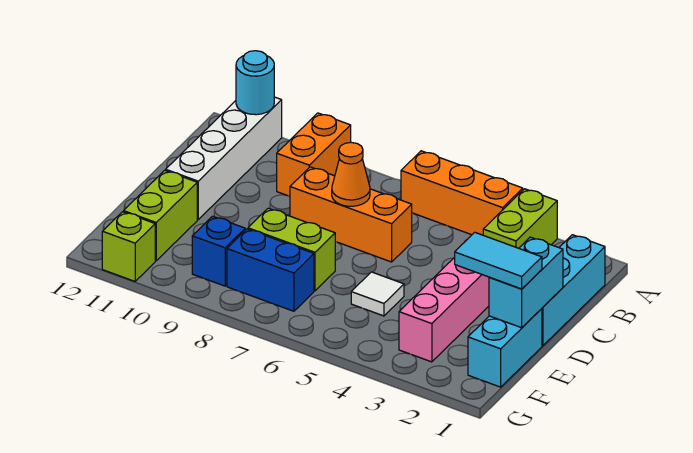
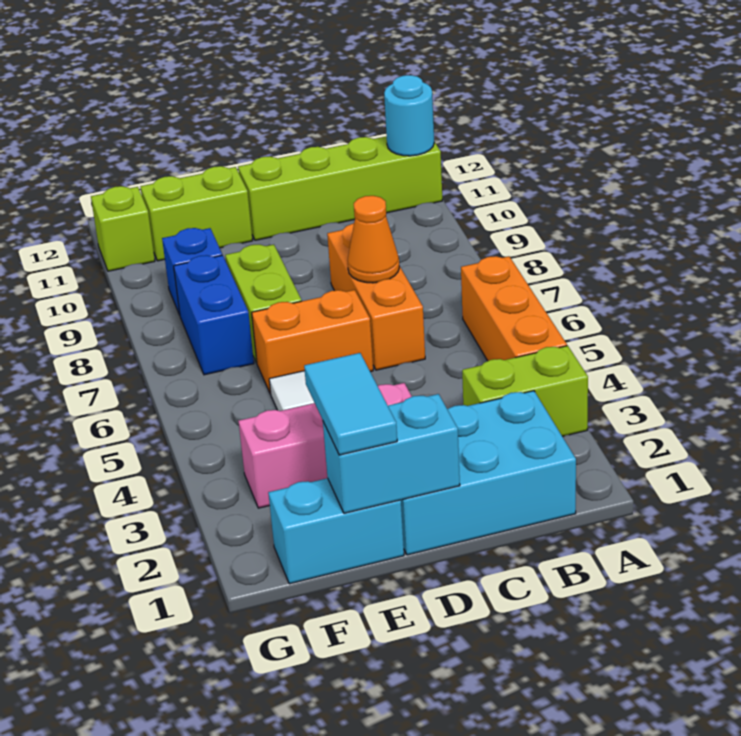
orange 1x2 brick [277,113,351,196] -> orange 1x2 brick moved to [252,290,373,394]
white 1x4 brick [166,97,282,219] -> lime 1x4 brick [238,136,442,240]
cyan 1x3 brick [542,235,605,346] -> cyan 2x3 brick [401,391,576,555]

